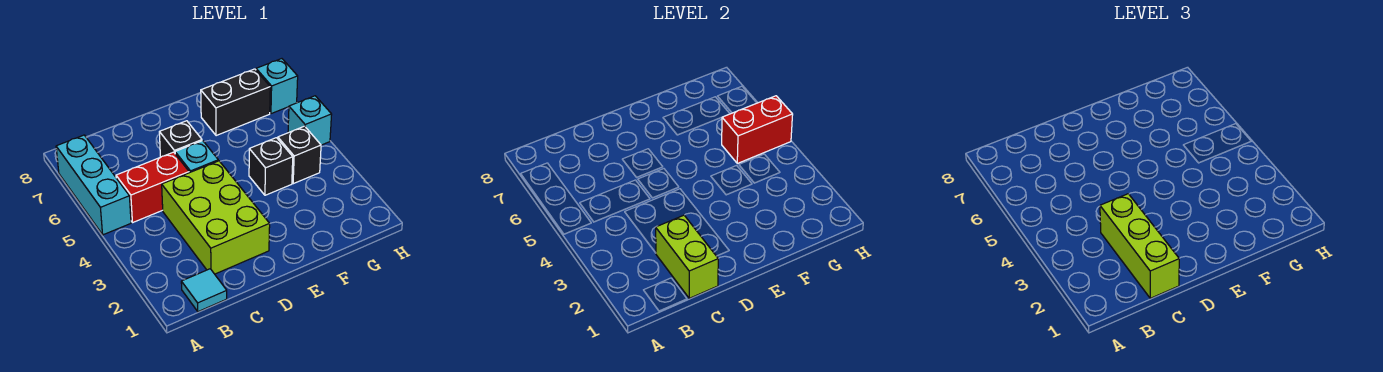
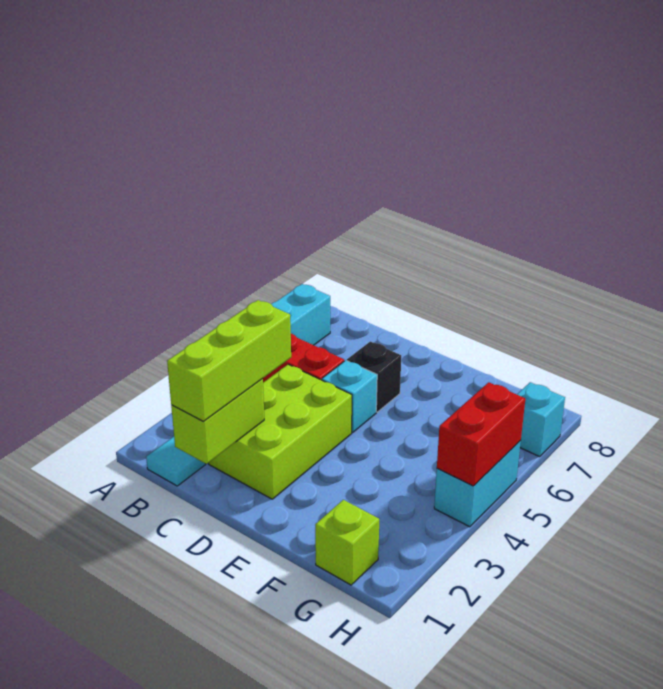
black 1x1 brick [249,138,293,195] -> none
black 1x2 brick [201,69,270,136] -> none
none -> lime 1x1 brick [315,500,379,585]
black 1x1 brick [277,126,321,184] -> none
red 1x2 brick [722,96,793,163] -> red 1x2 brick turned to [437,382,525,486]
cyan 1x1 brick [288,96,332,145] -> cyan 1x2 brick [434,441,521,527]

